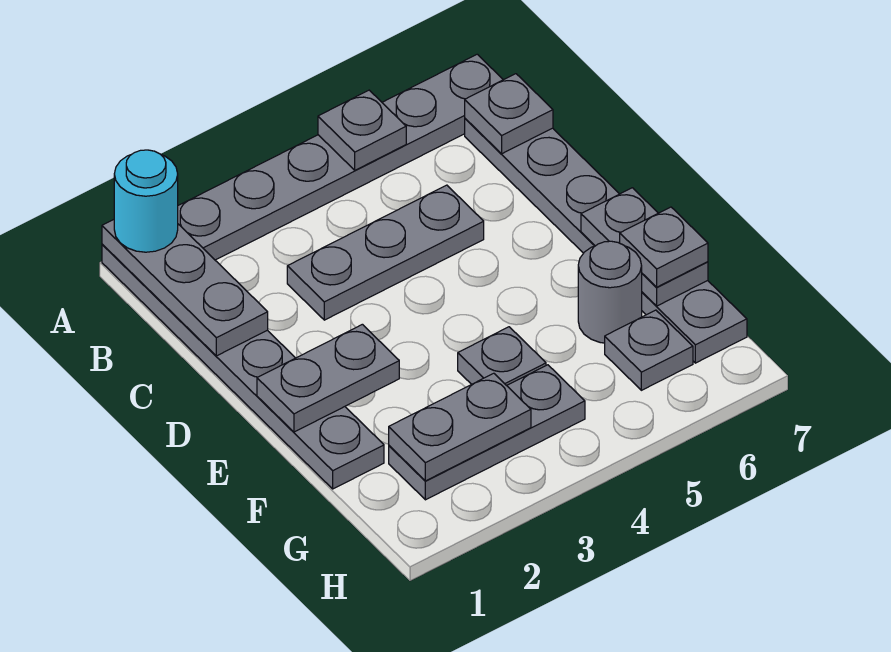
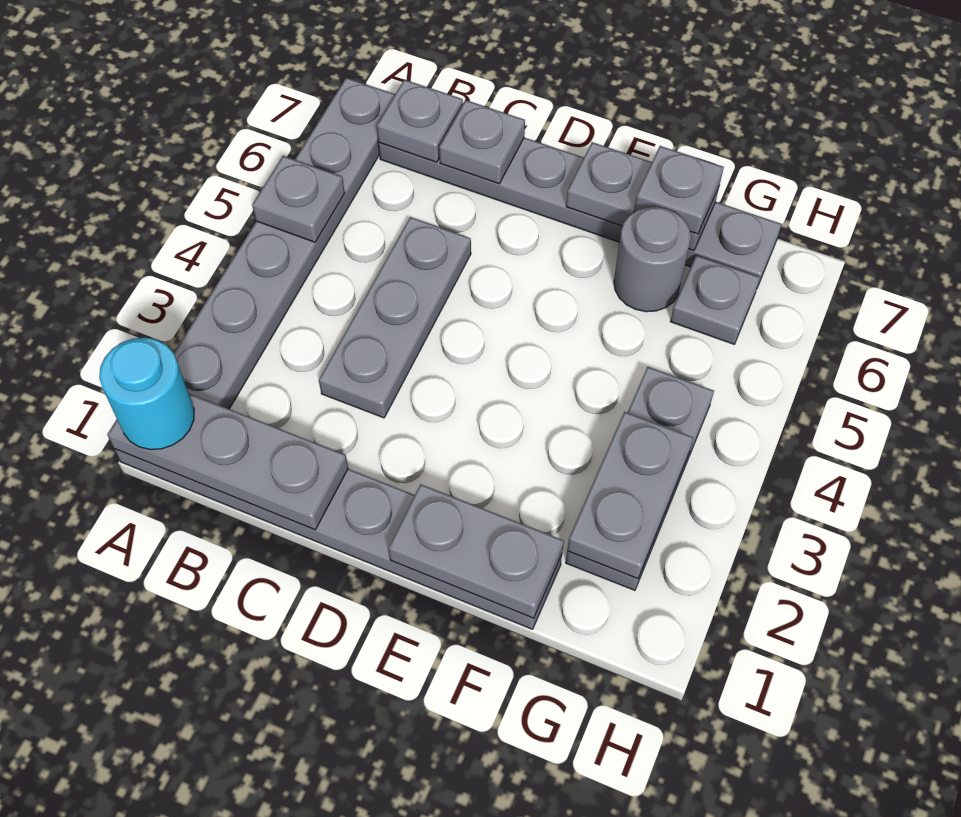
grey 1x2 plate [257,324,399,432] -> grey 1x2 plate turned to [389,484,564,618]
grey 1x1 plate [458,327,546,386] -> grey 1x1 plate moved to [439,100,525,184]

